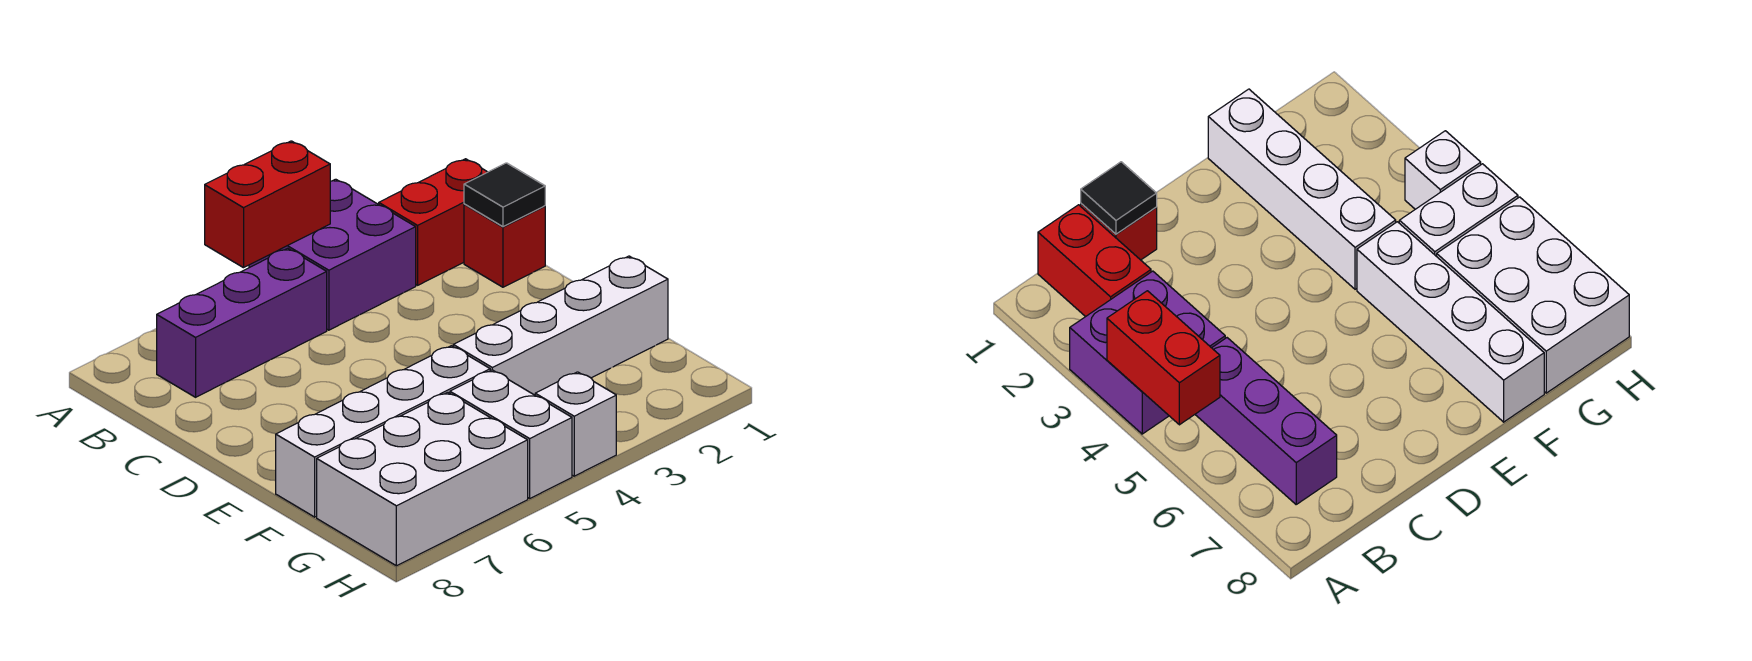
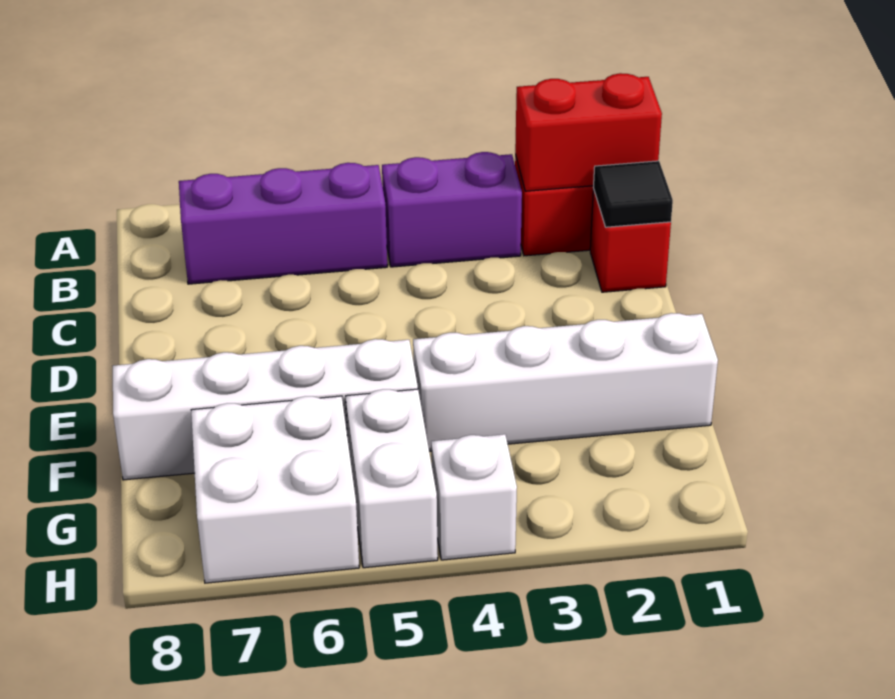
purple 2x2 brick [249,179,416,330] -> purple 1x2 brick [382,152,522,267]
red 1x2 brick [205,141,330,268] -> red 1x2 brick moved to [515,73,662,191]
white 2x3 brick [317,392,528,566] -> white 2x2 brick [191,396,359,583]

